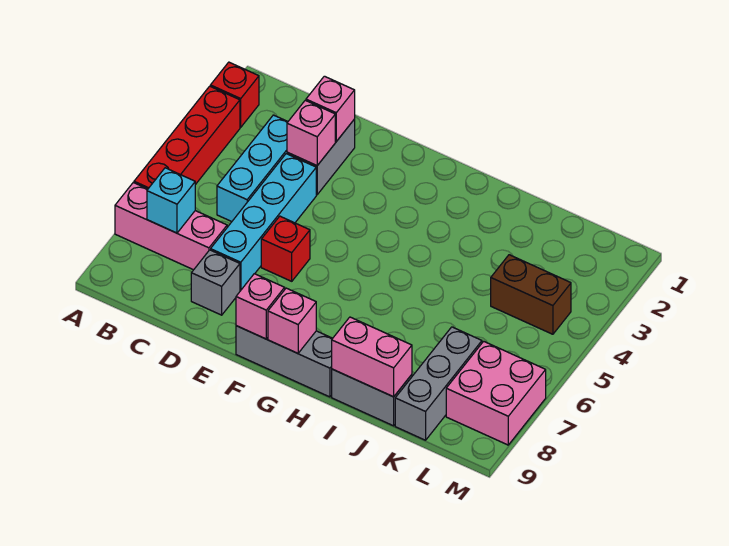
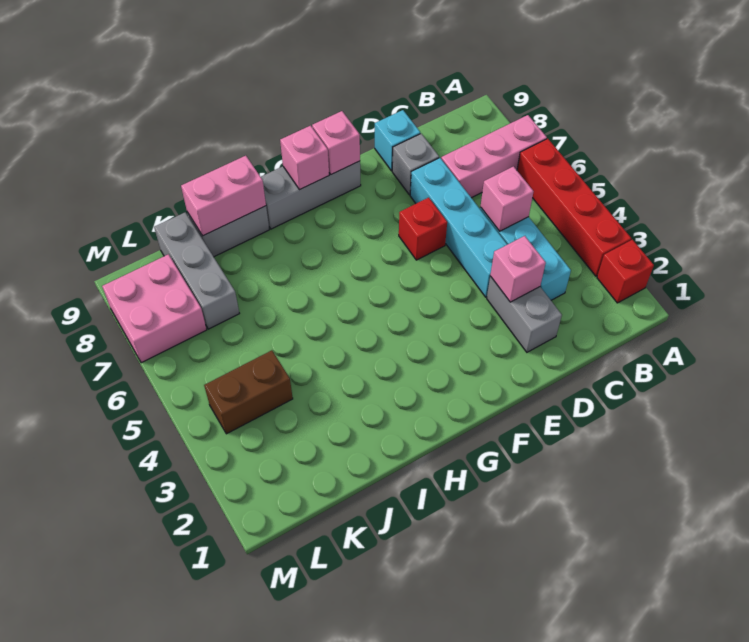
cyan 1x1 brick [147,168,195,233] -> cyan 1x1 brick moved to [375,110,420,171]
pink 1x1 brick [306,76,355,141] -> pink 1x1 brick moved to [481,166,534,231]

